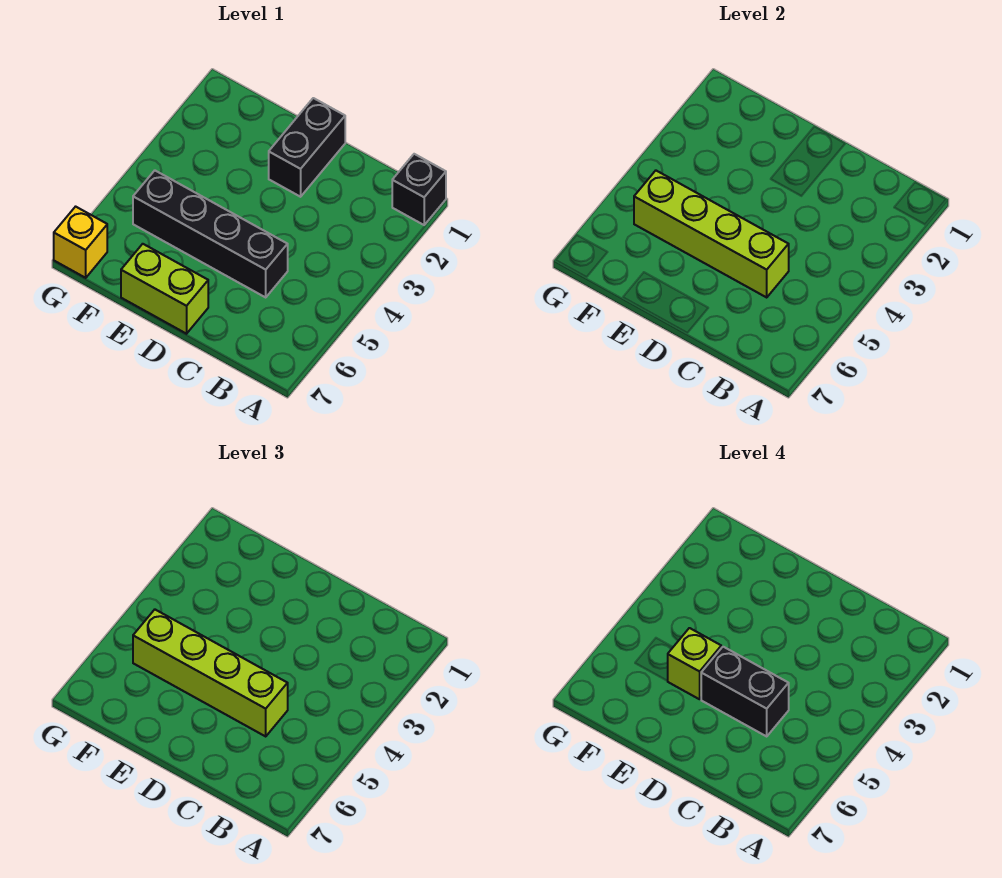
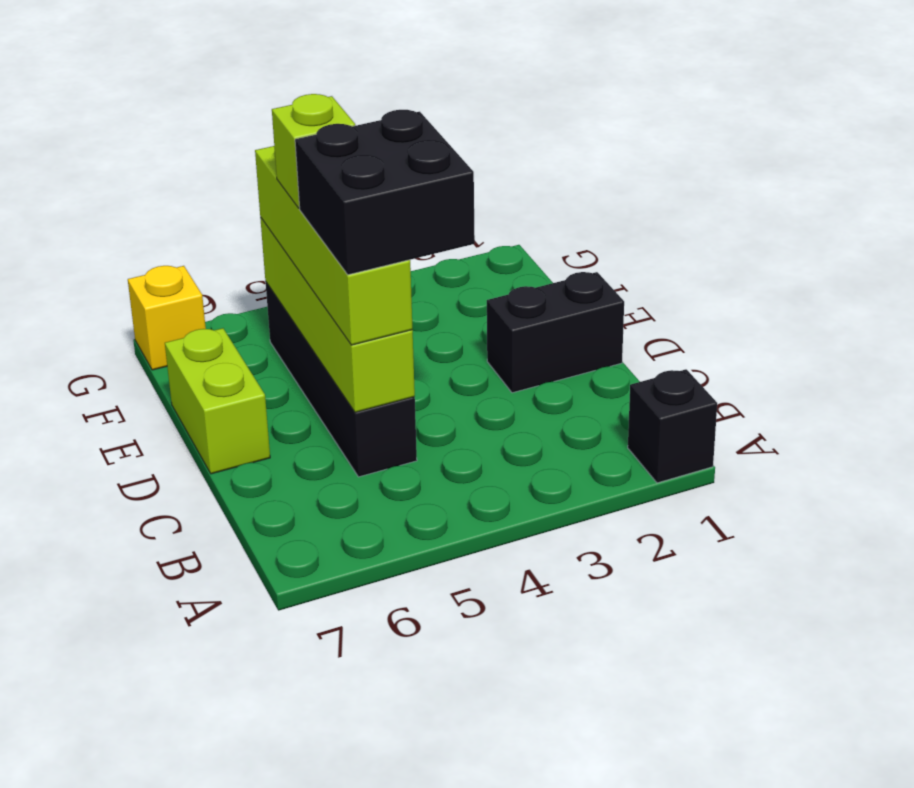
black 1x2 brick [701,647,789,736] -> black 2x2 brick [295,110,475,275]

